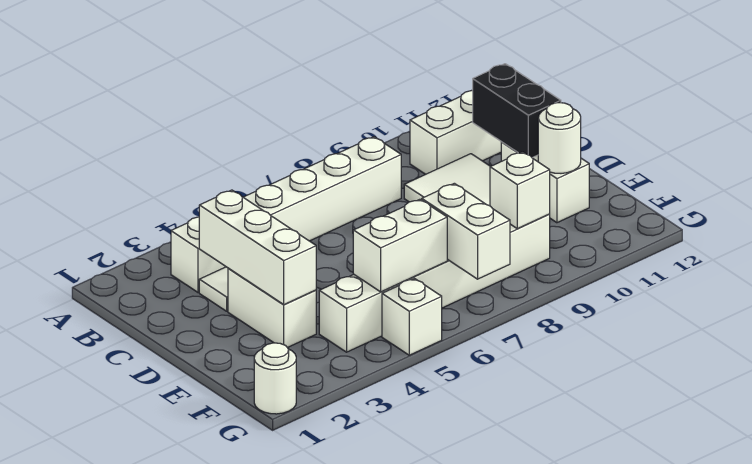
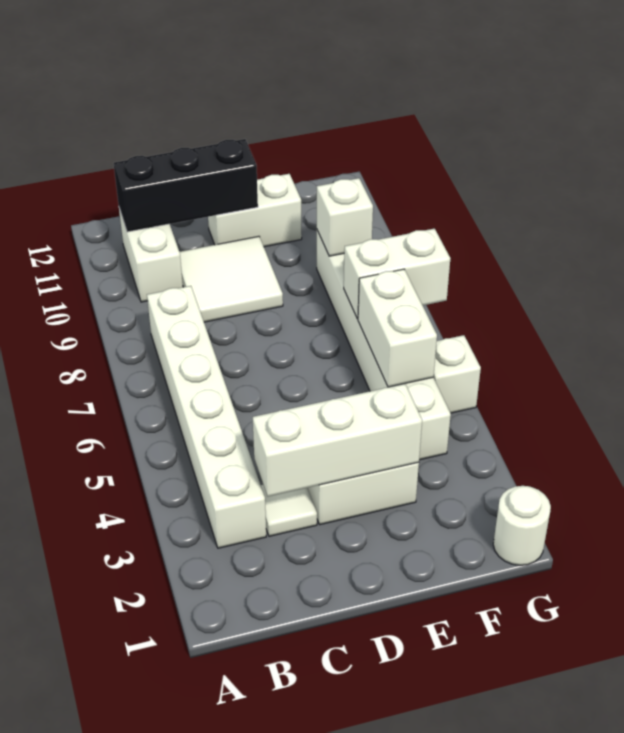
black 1x2 brick [473,64,561,158] -> black 1x3 brick [114,139,258,232]
white 1x1 round brick [538,103,581,173] -> none

